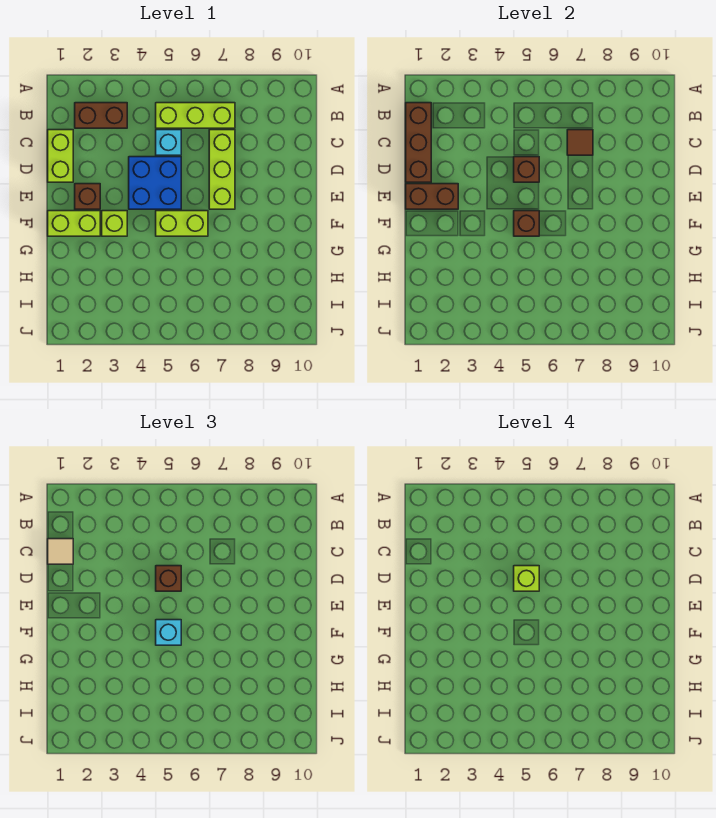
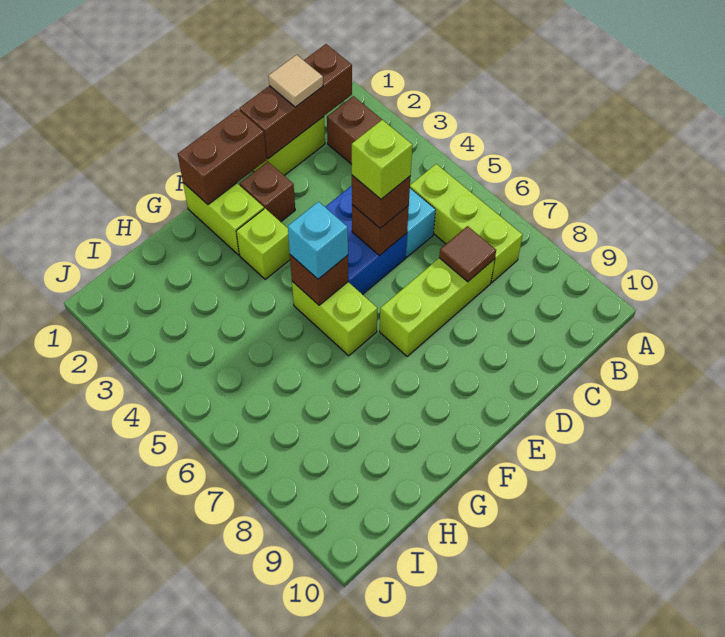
brown 1x2 brick [406,184,458,209] -> brown 1x2 brick turned to [178,109,266,204]

